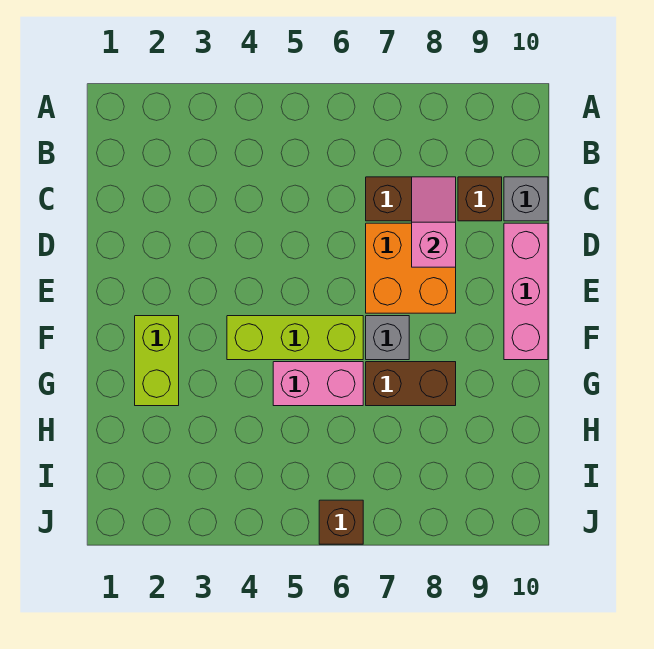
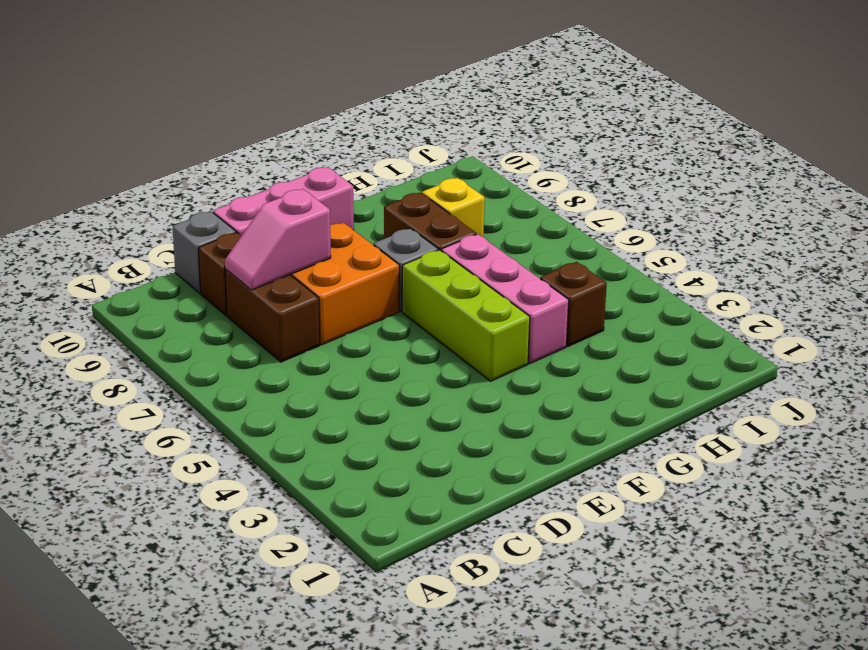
lime 1x2 brick [135,316,179,406] -> none
pink 1x2 brick [273,362,363,406] -> pink 1x3 brick [441,234,569,364]
none -> yellow 1x1 brick [422,178,485,237]
brown 1x1 brick [319,500,363,544] -> brown 1x1 brick moved to [540,262,607,346]

